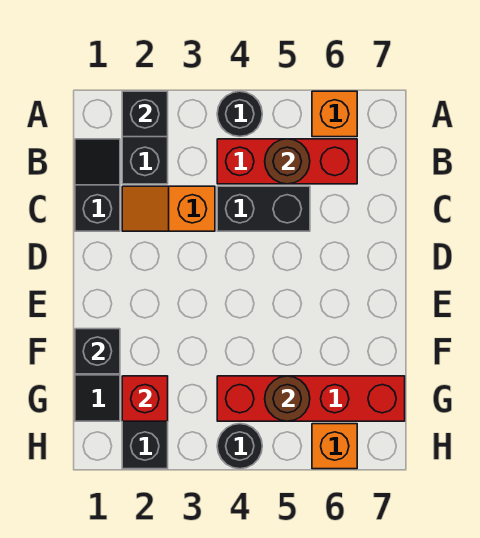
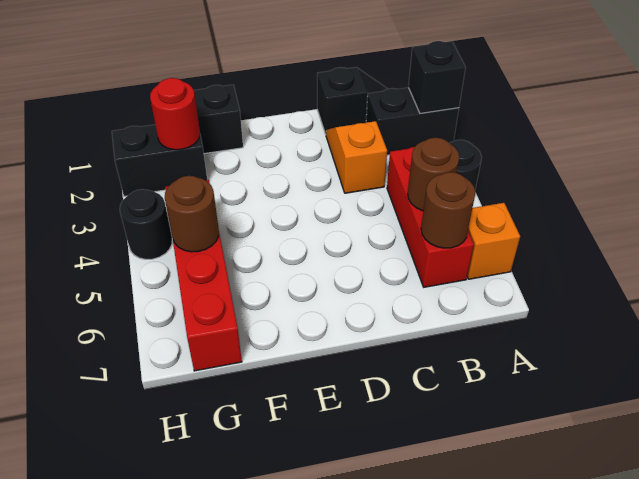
none -> brown 1x1 round brick [421,172,475,248]
black 1x2 brick [217,186,310,231] -> none
black 1x1 brick [75,329,120,374] -> none
red 1x1 brick [122,376,168,421] -> red 1x1 round brick [150,78,200,150]
orange 1x1 brick [312,424,357,469] -> none

